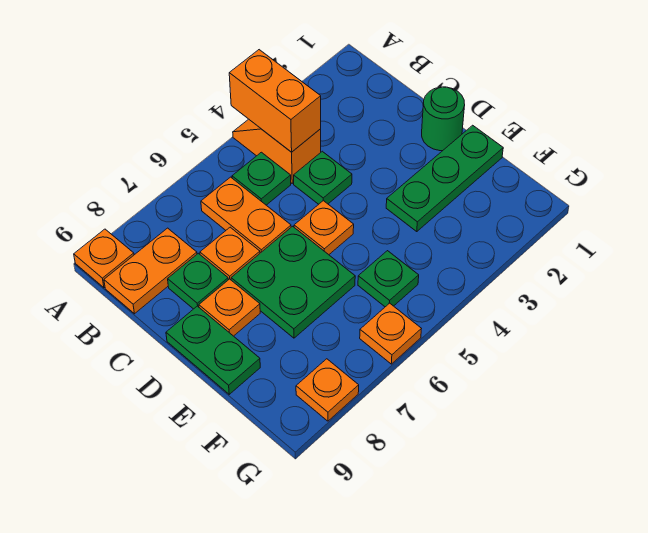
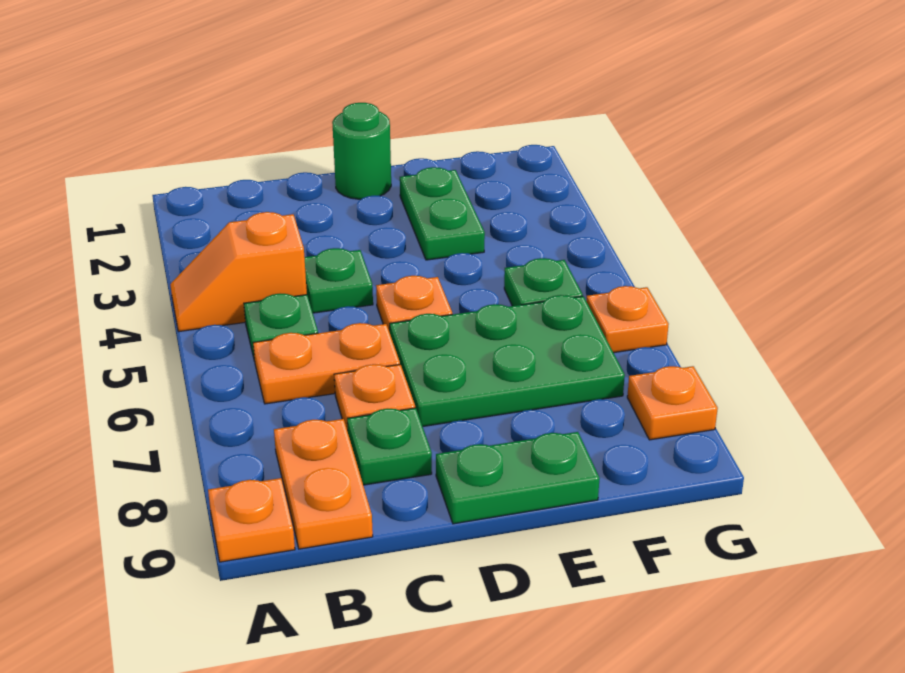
orange 1x2 brick [229,50,321,152] -> none
green 2x2 plate [231,226,355,338] -> green 2x3 plate [390,295,625,426]
orange 1x1 plate [199,279,260,336] -> none
green 1x3 plate [386,125,503,232] -> green 1x2 plate [400,167,485,260]

